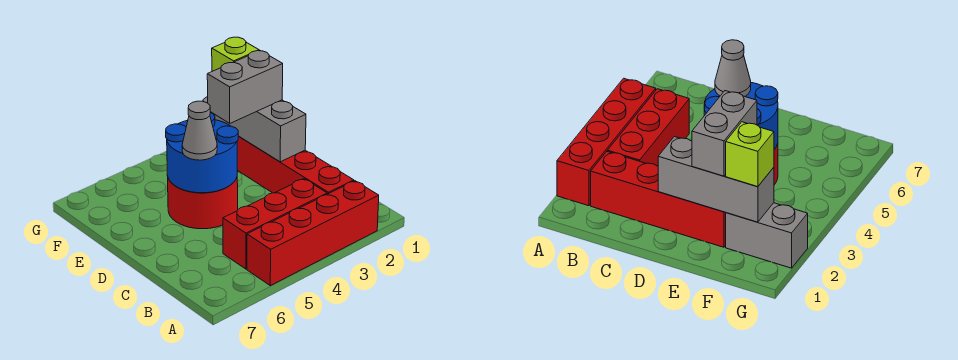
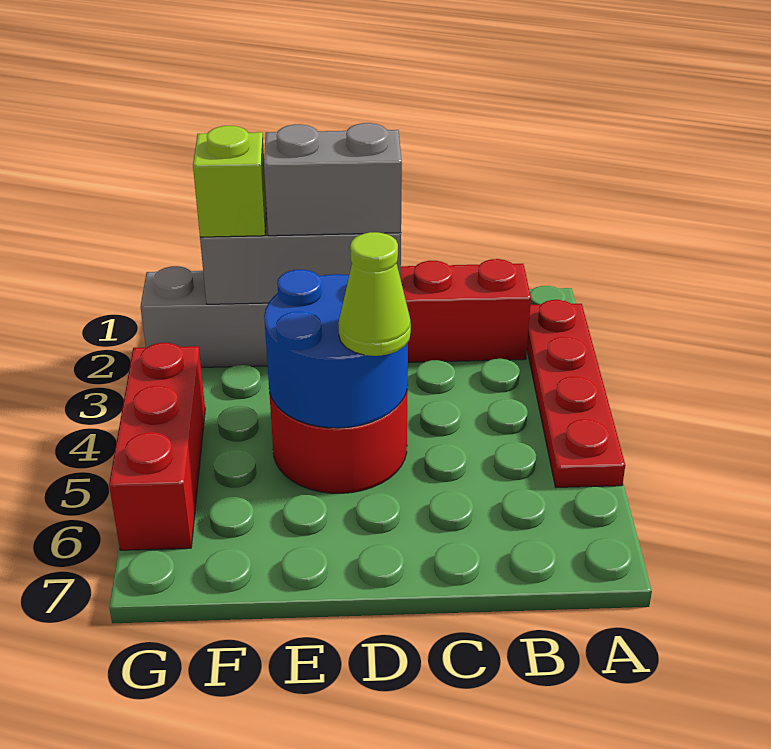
red 1x4 brick [247,181,379,286] -> red 1x4 plate [527,300,625,487]
red 1x3 brick [223,179,327,269] -> red 1x3 brick moved to [109,343,205,550]
grey 1x1 cone [182,101,217,160] -> lime 1x1 cone [338,232,411,356]
grey 1x2 brick [207,51,283,123] -> grey 1x2 brick turned to [264,123,402,236]

